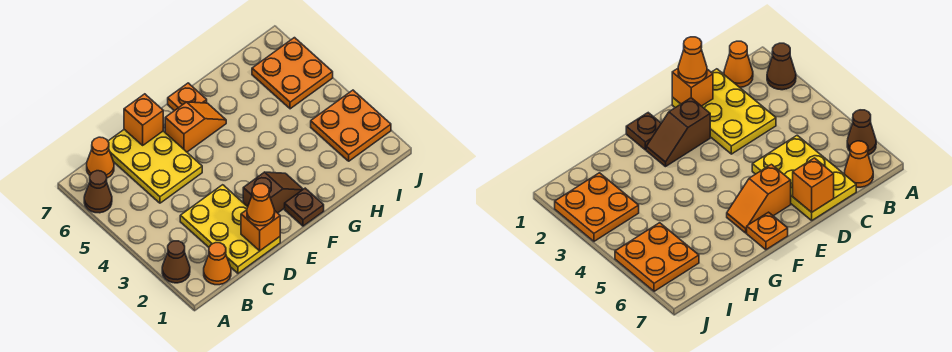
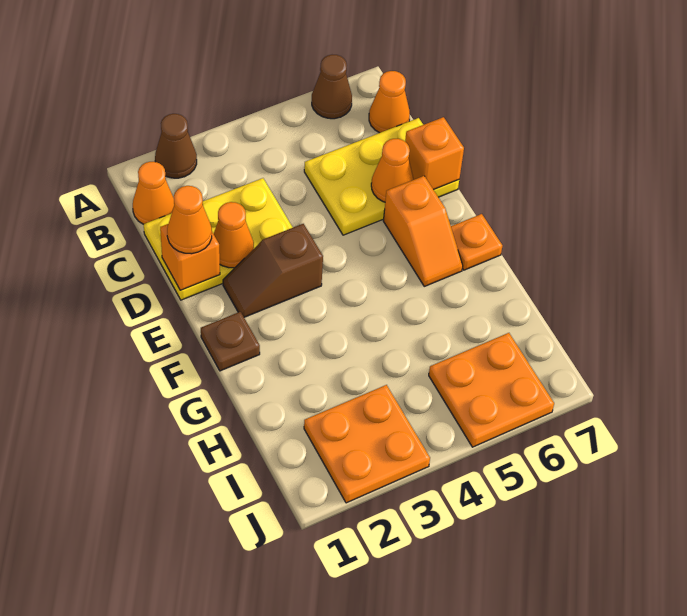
none -> orange 1x1 cone [214,202,254,268]
none -> orange 1x1 cone [371,139,414,202]
brown 1x2 slope [243,172,303,213] -> brown 1x2 slope turned to [223,224,323,317]

